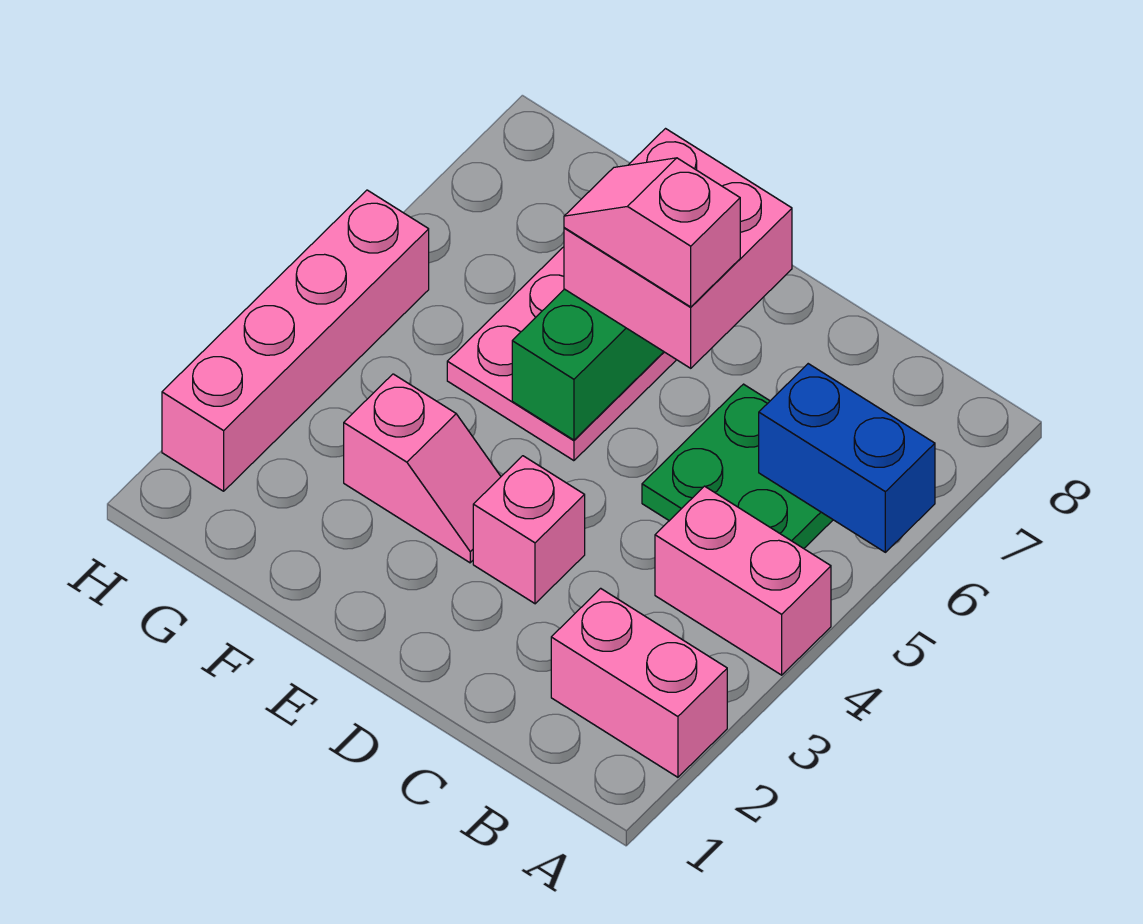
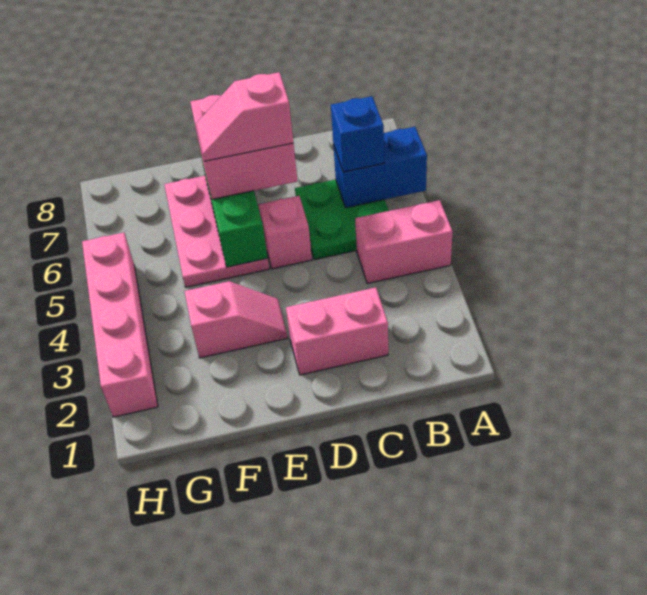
pink 1x2 brick [551,588,727,777] -> pink 1x2 brick moved to [286,287,388,375]
none -> blue 1x1 brick [331,96,384,172]
pink 1x1 brick [473,456,585,604] -> pink 1x1 brick moved to [258,196,312,269]

